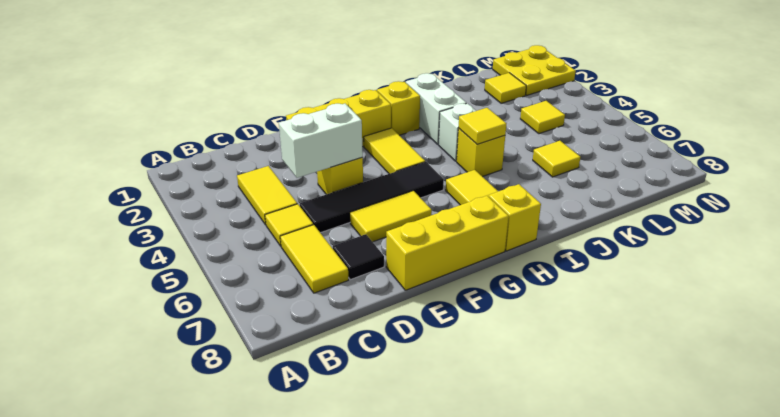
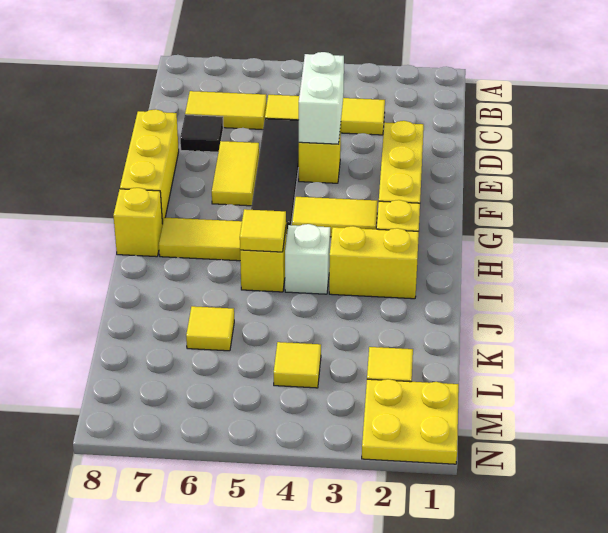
white 1x2 brick [406,73,466,144] -> yellow 1x2 brick [329,226,419,299]

